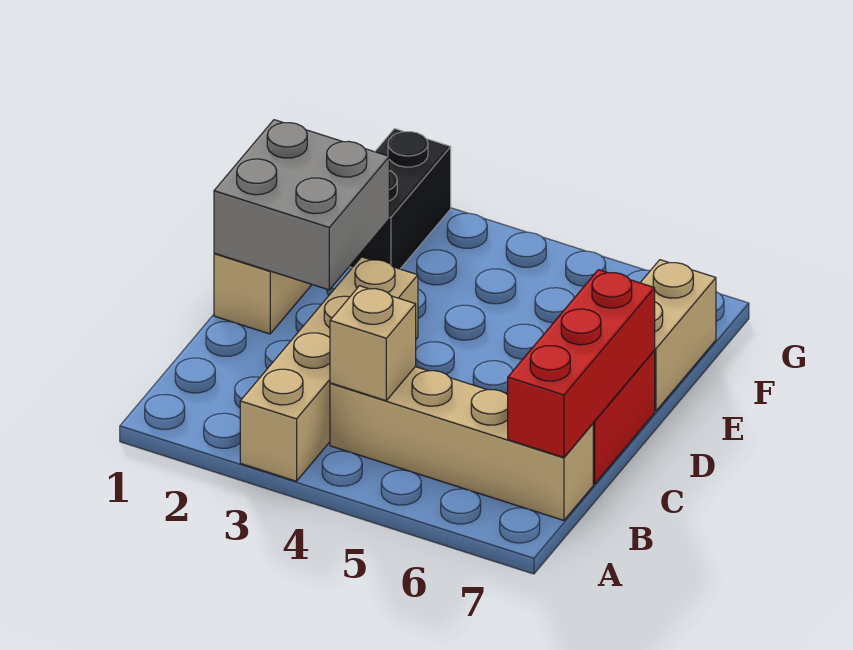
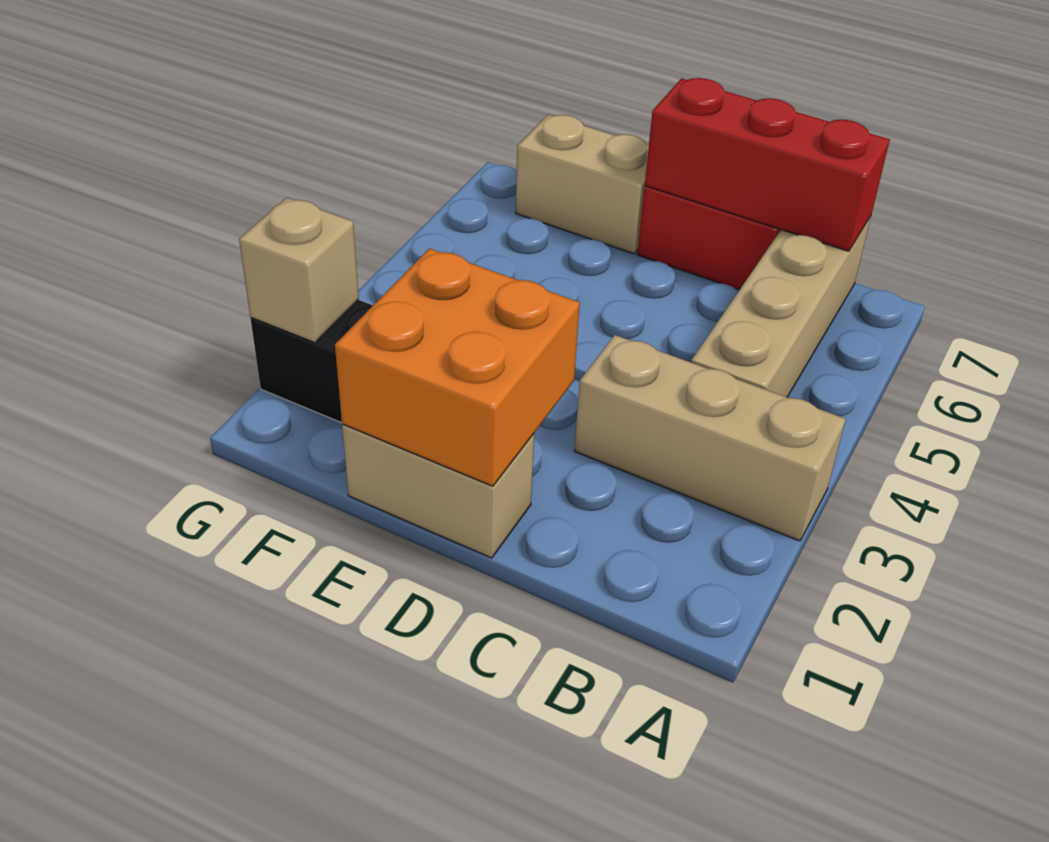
tan 1x4 brick [240,257,418,481] -> tan 1x3 brick [574,335,846,541]
tan 1x1 brick [330,286,416,401] -> tan 1x1 brick moved to [239,198,359,343]
grey 2x2 brick [214,120,389,290] -> orange 2x2 brick [335,248,580,486]

